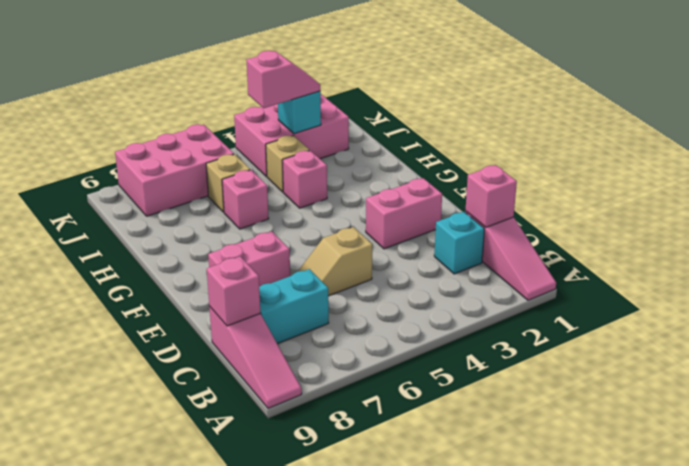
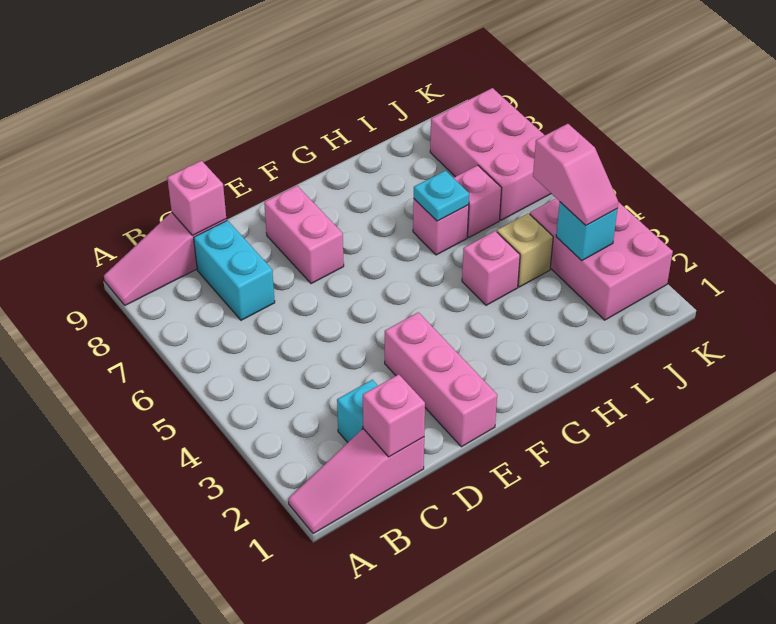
tan 1x2 slope [298,227,372,296] -> none
pink 1x2 brick [366,178,442,249] -> pink 1x3 brick [385,312,497,447]
none -> cyan 1x1 plate [414,171,469,221]
tan 1x1 brick [206,154,250,212] -> pink 1x1 brick [454,165,502,237]

